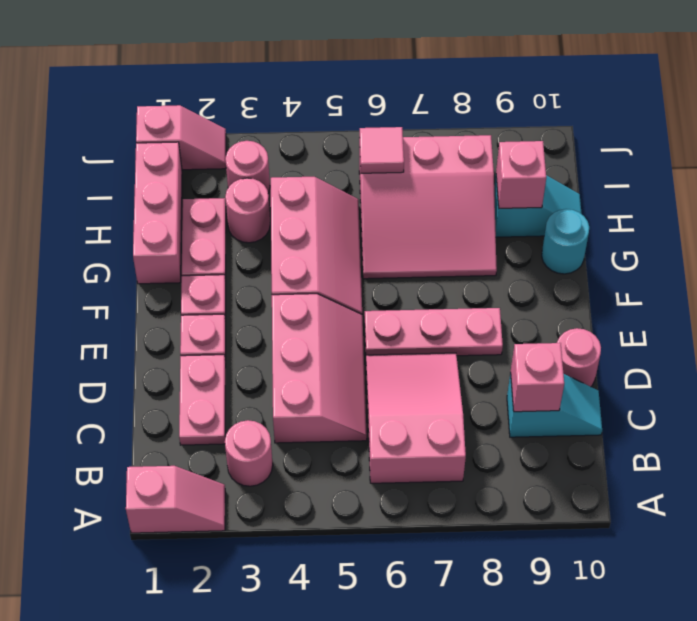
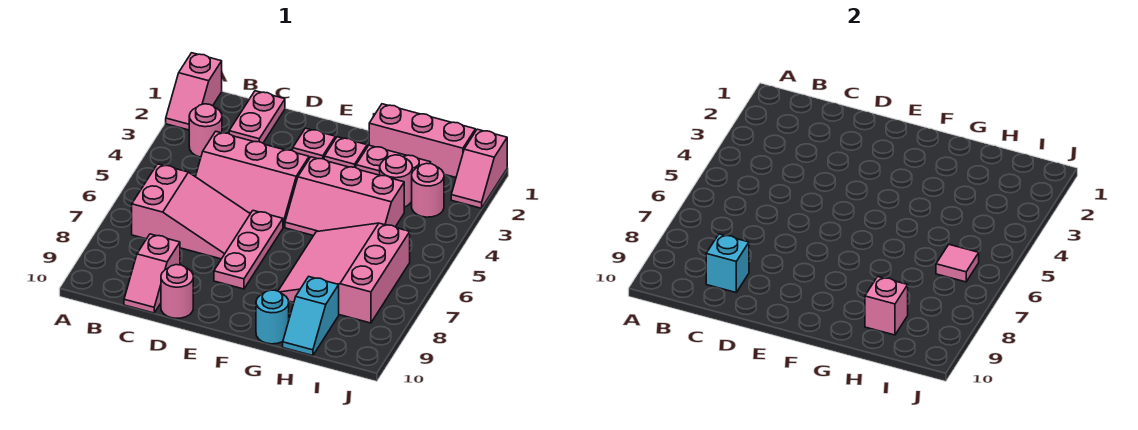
pink 1x2 plate [179,355,226,445] -> pink 1x2 plate turned to [229,91,285,143]
cyan 1x2 slope [507,372,602,437] -> pink 1x2 slope [124,234,180,313]
pink 1x1 brick [511,343,564,412] -> cyan 1x1 brick [706,234,749,292]

